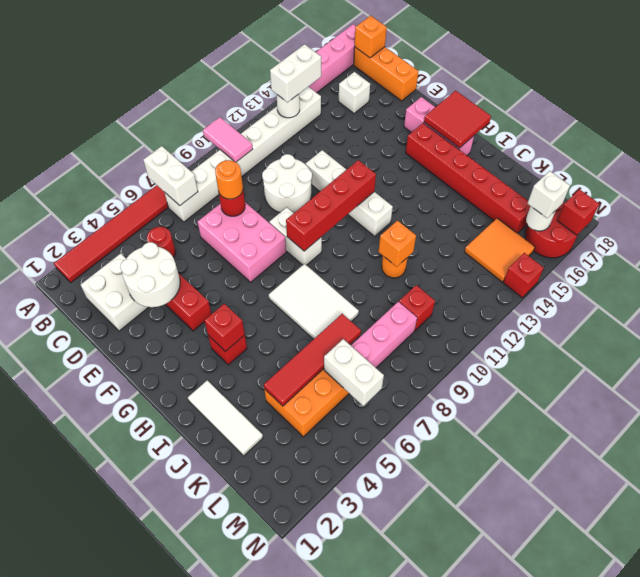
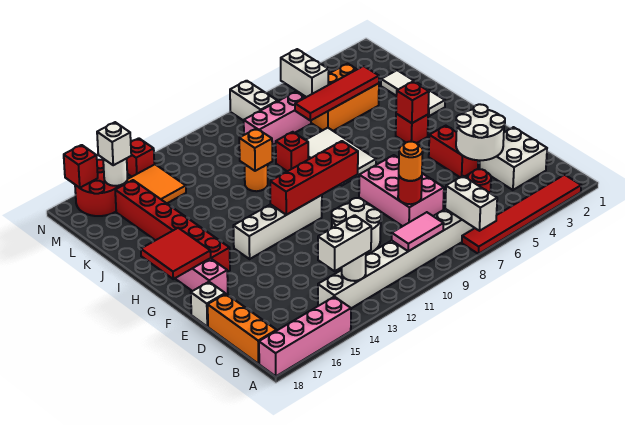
pink 1x2 tile [203,117,253,162] -> pink 1x2 tile turned to [392,212,443,251]
orange 1x1 brick [355,16,387,58] -> none
white 1x1 brick [339,72,370,113] -> white 1x1 brick moved to [191,282,225,327]
white 1x4 brick [306,150,393,236] -> white 1x4 brick turned to [233,195,322,259]
white 1x2 brick [269,207,322,265] -> white 1x2 brick moved to [230,81,277,121]
red 1x1 brick [399,285,435,330] -> red 1x1 brick moved to [276,132,308,171]

